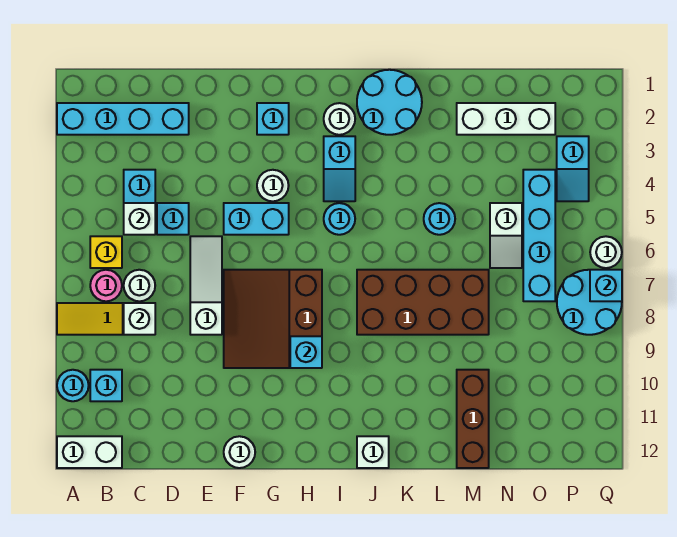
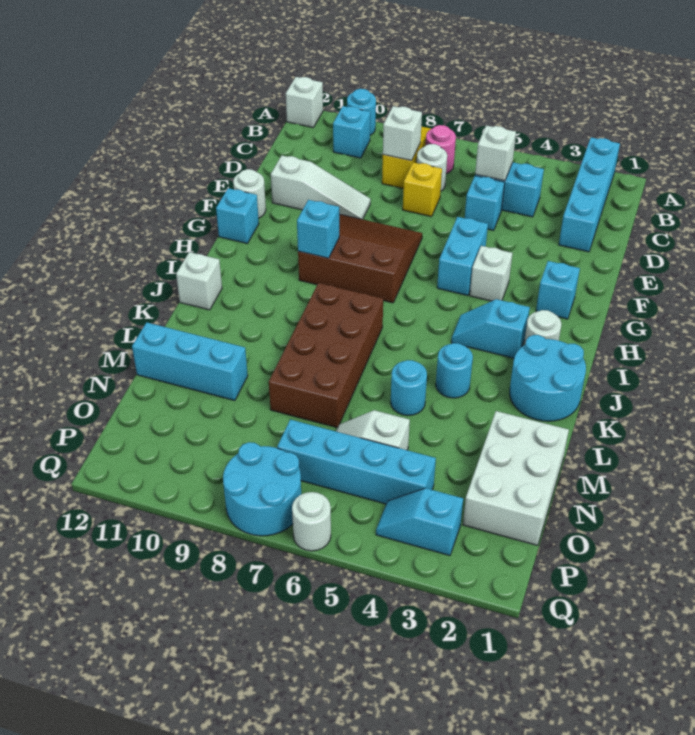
white 1x2 brick [57,436,122,468] -> white 1x1 brick [286,77,323,128]
yellow 1x1 brick [90,236,122,268] -> yellow 1x1 brick moved to [403,162,442,217]
white 1x3 slope [190,236,222,335] -> white 1x3 slope moved to [271,156,371,219]
white 1x1 round brick [257,170,289,201] -> white 1x1 brick [470,246,512,301]
cyan 1x1 round brick [324,203,355,235] -> cyan 1x1 round brick moved to [436,343,473,398]
white 1x3 brick [457,103,555,135] -> white 2x3 brick [463,411,569,545]
brown 1x3 brick [457,370,489,468] -> cyan 1x3 brick [132,322,248,401]
cyan 1x1 brick [590,270,622,301] -> cyan 1x1 brick moved to [216,188,259,244]

